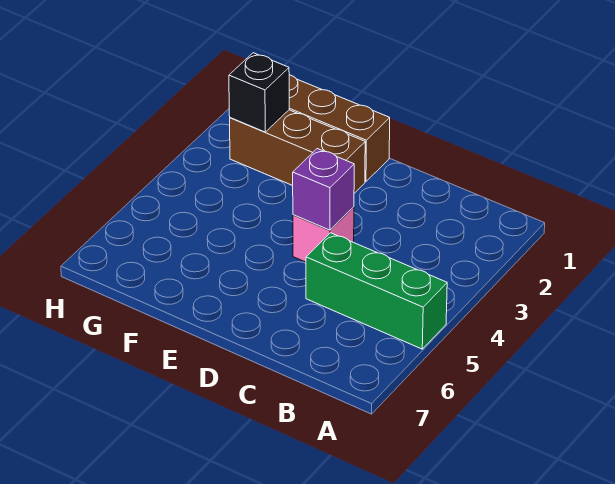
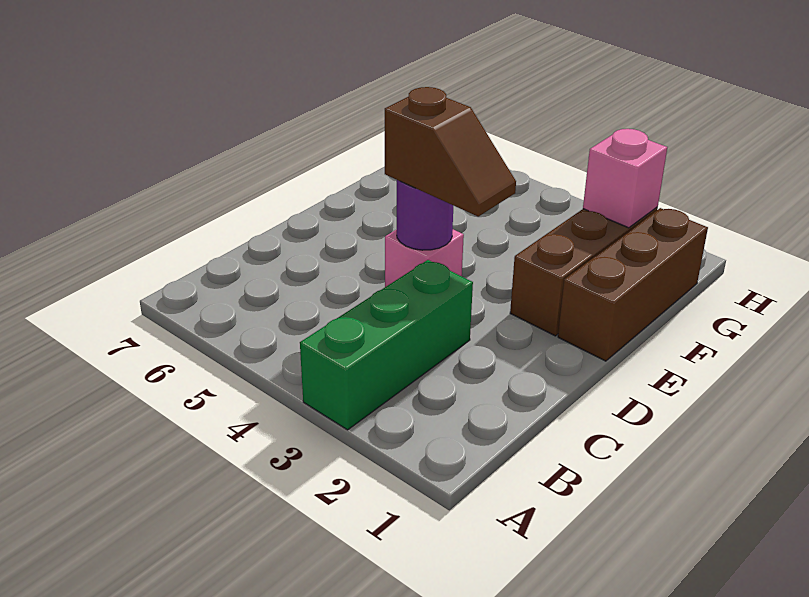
green 1x3 brick [306,233,447,349] -> green 1x3 brick moved to [300,260,473,430]
none -> brown 1x2 slope [385,87,516,216]
purple 1x1 brick [293,149,354,230] -> purple 1x1 round brick [397,180,453,250]
black 1x1 brick [229,53,289,132] -> pink 1x1 brick [583,129,667,228]

